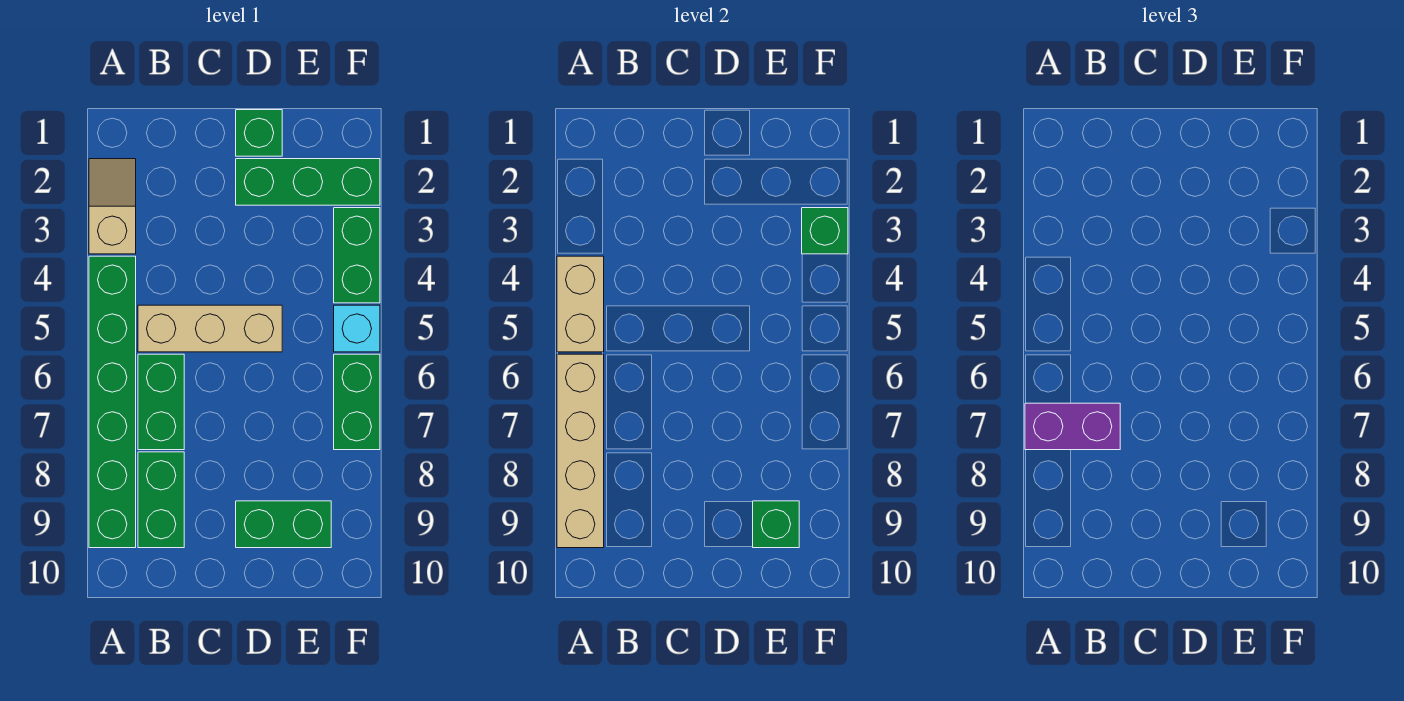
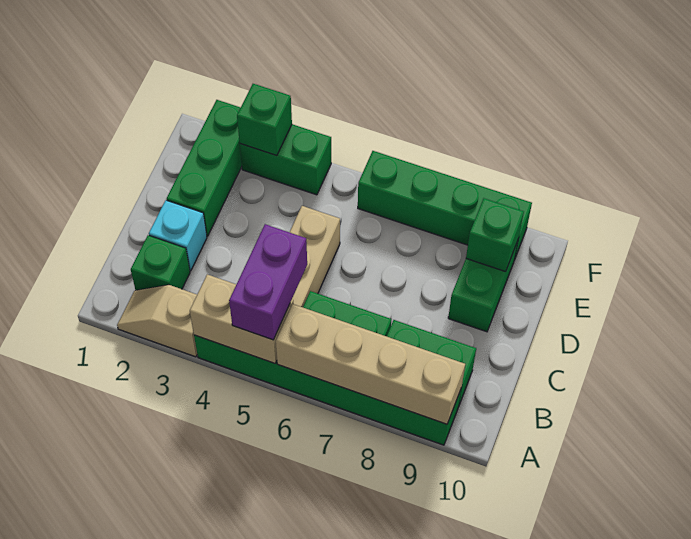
purple 1x2 brick [1025,403,1120,450] -> purple 1x2 brick moved to [229,224,307,340]
green 1x1 brick [236,110,282,156] -> green 1x1 brick moved to [131,235,190,290]
cyan 1x1 brick [334,305,380,352] -> cyan 1x1 brick moved to [149,200,207,271]
green 1x2 brick [334,354,380,450] -> green 1x4 brick [358,151,532,260]

